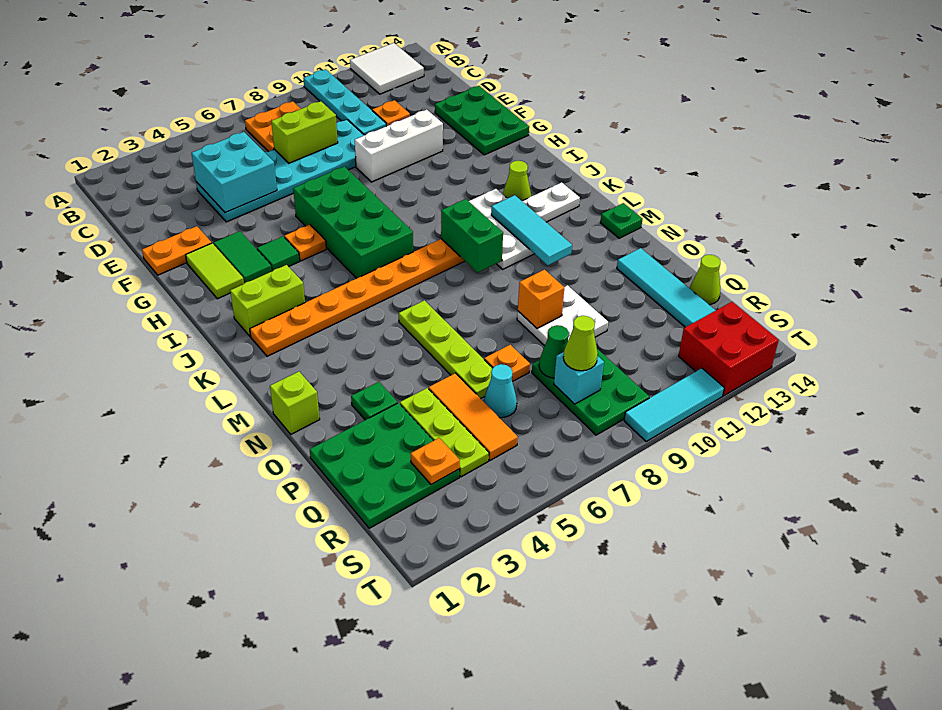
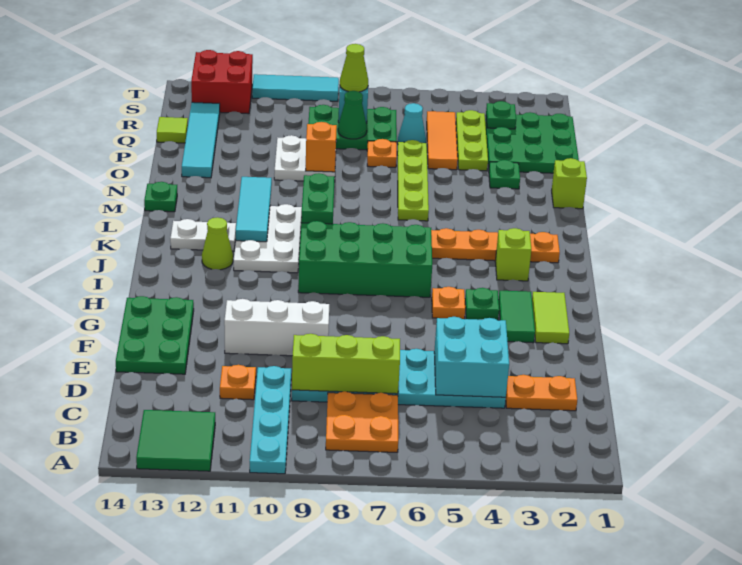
white 2x2 tile [350,43,424,94] -> green 2x2 tile [136,410,215,471]
lime 1x2 brick [271,101,338,163] -> lime 1x3 brick [292,334,400,394]
orange 1x2 plate [142,226,212,275] -> orange 1x2 plate moved to [506,375,577,411]
green 2x4 brick [293,166,413,279] -> green 2x4 brick turned to [298,221,432,297]
green 1x1 tile [257,236,300,271] -> green 1x1 plate [465,288,499,320]
lime 1x2 brick [230,265,305,337] -> lime 1x1 brick [495,228,531,281]
green 2x3 plate [532,349,649,435] -> green 2x3 plate turned to [308,105,397,150]
lime 1x1 cone [690,255,720,305] -> lime 1x1 tile [157,117,188,143]
orange 1x1 plate [411,438,460,485] -> green 1x1 plate [486,101,516,129]

